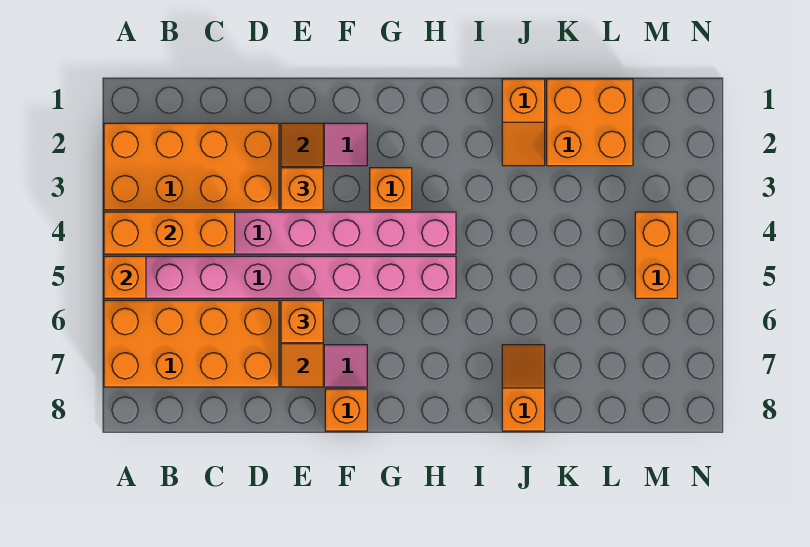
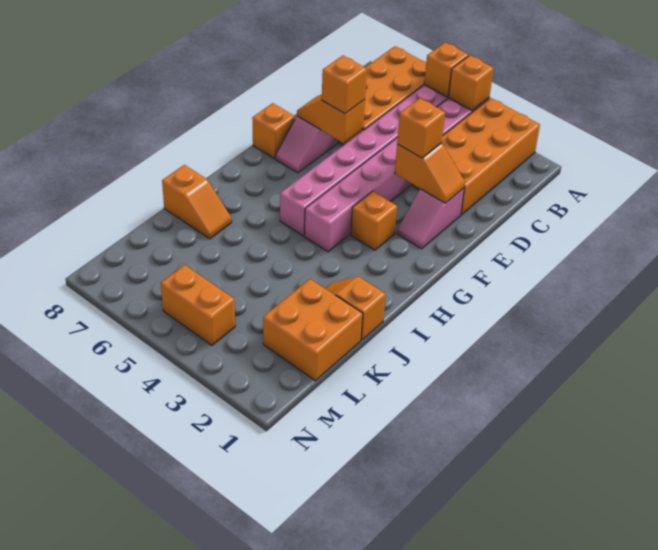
orange 1x3 brick [104,212,235,254] -> orange 1x1 brick [448,55,494,110]

